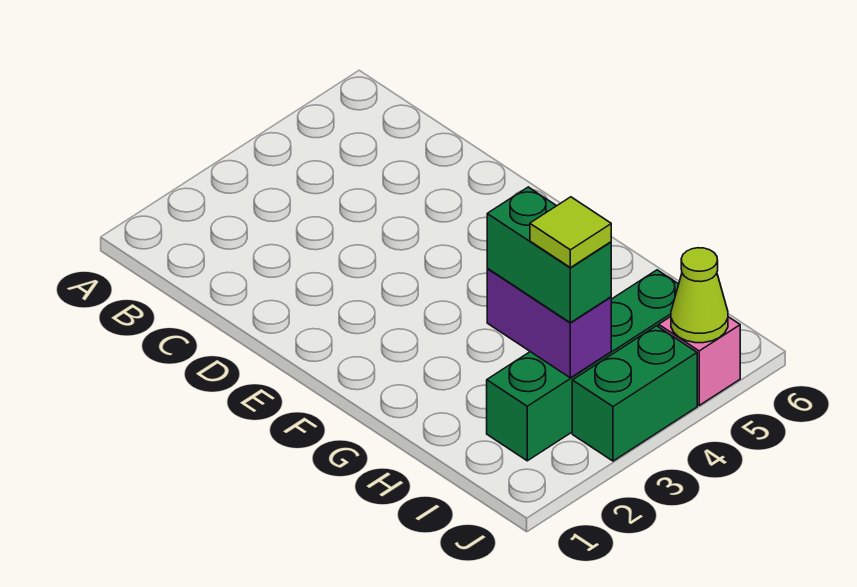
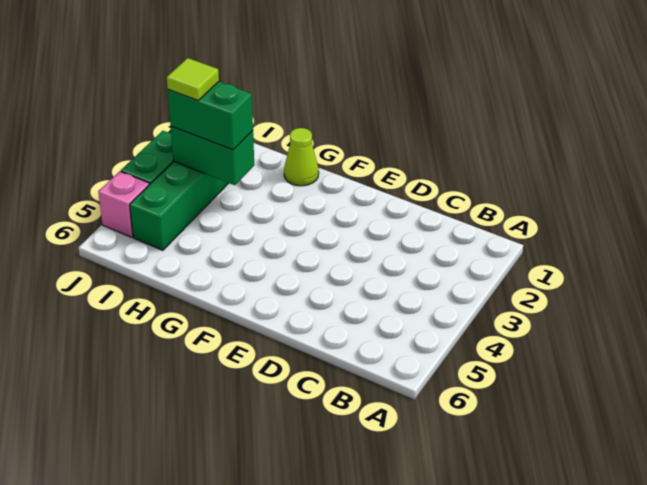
purple 1x2 brick [487,268,611,378] -> green 1x2 brick [171,126,254,185]
lime 1x1 cone [671,248,728,343] -> lime 1x1 cone moved to [284,128,319,186]

